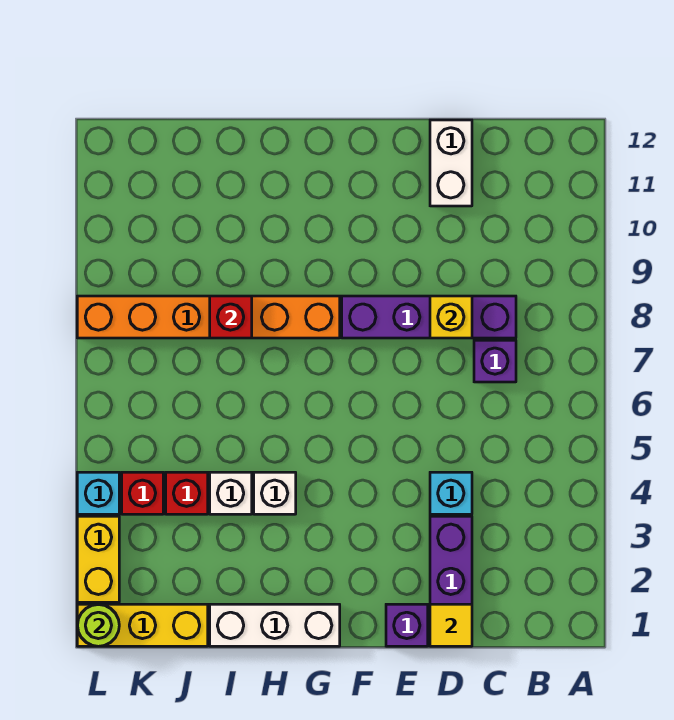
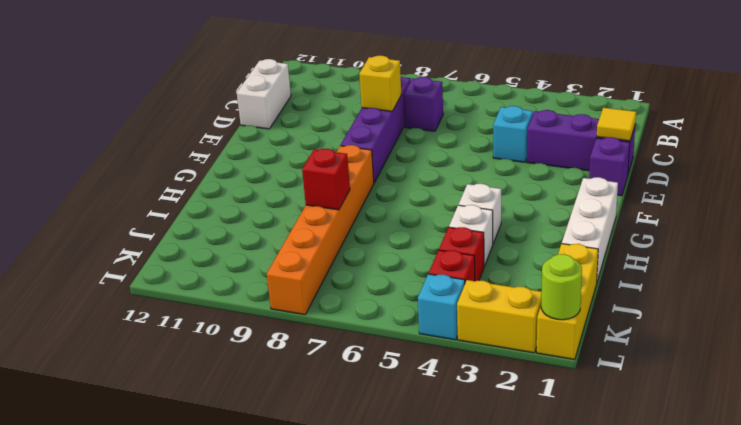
white 1x2 brick [430,120,472,206] -> white 1x2 brick turned to [237,59,291,129]

